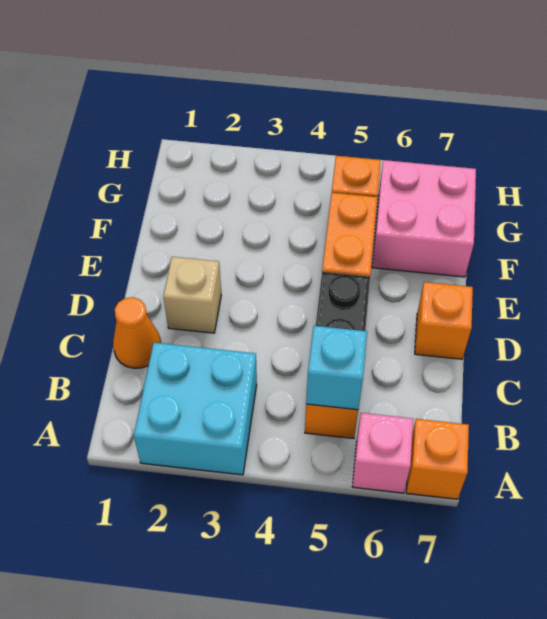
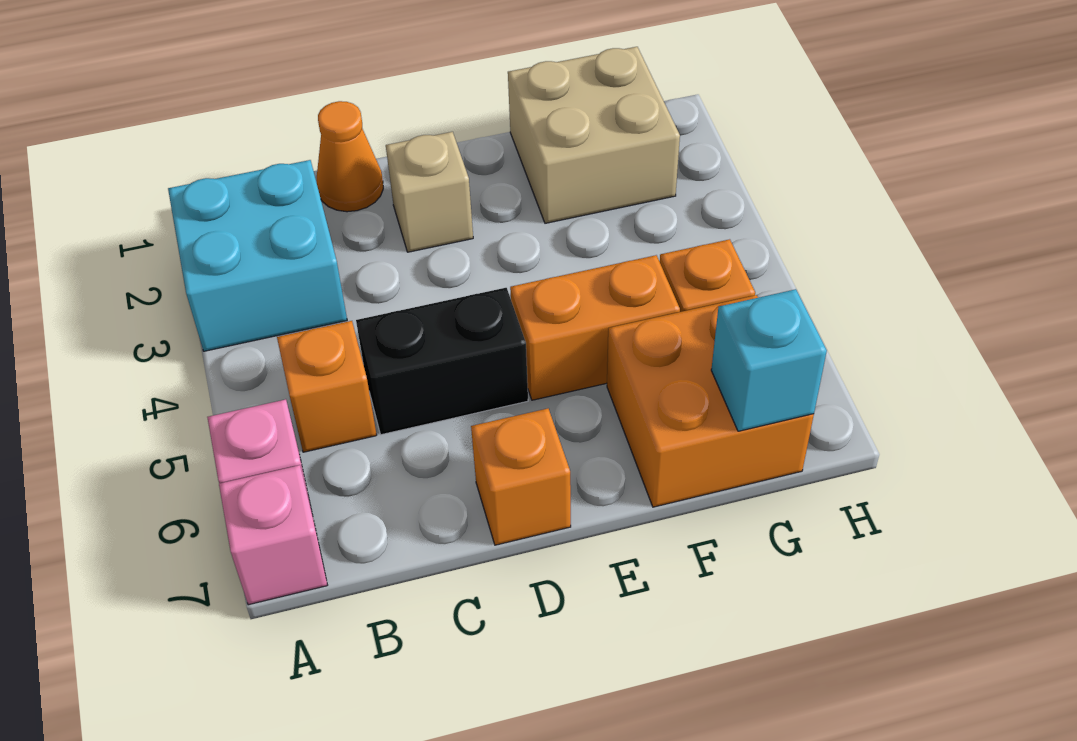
orange 1x1 brick [406,419,469,499] -> pink 1x1 brick [219,465,327,605]
cyan 1x1 brick [306,326,367,410] -> cyan 1x1 brick moved to [711,289,827,431]
none -> tan 2x2 brick [508,47,680,223]
pink 2x2 brick [372,160,476,277] -> orange 2x2 brick [607,295,814,507]

